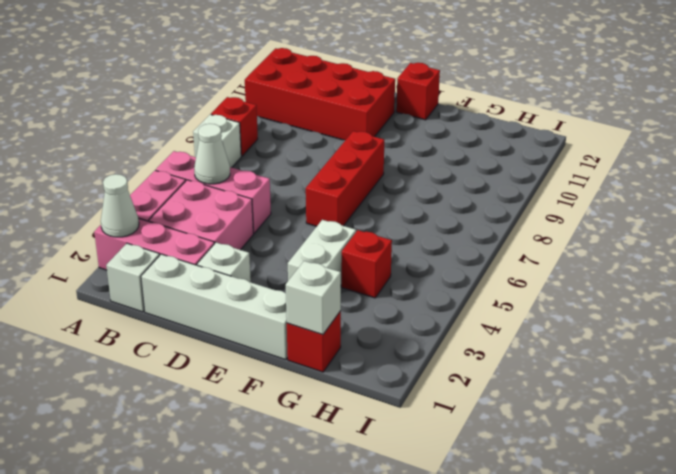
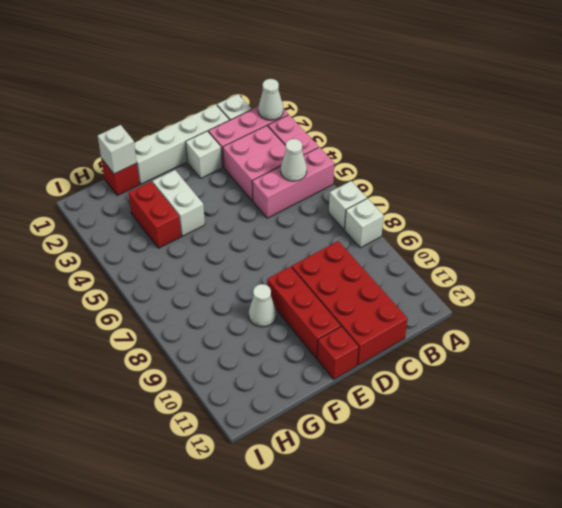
red 1x1 brick [211,97,258,156] -> white 1x1 brick [345,198,384,248]
red 2x4 brick [245,48,395,140] -> red 2x4 brick turned to [292,241,408,365]
red 1x3 brick [306,131,384,227] -> red 1x3 brick moved to [267,266,341,358]
none -> white 1x1 cone [249,284,276,327]
red 1x1 brick [341,230,392,298] -> red 1x2 brick [128,182,181,248]

